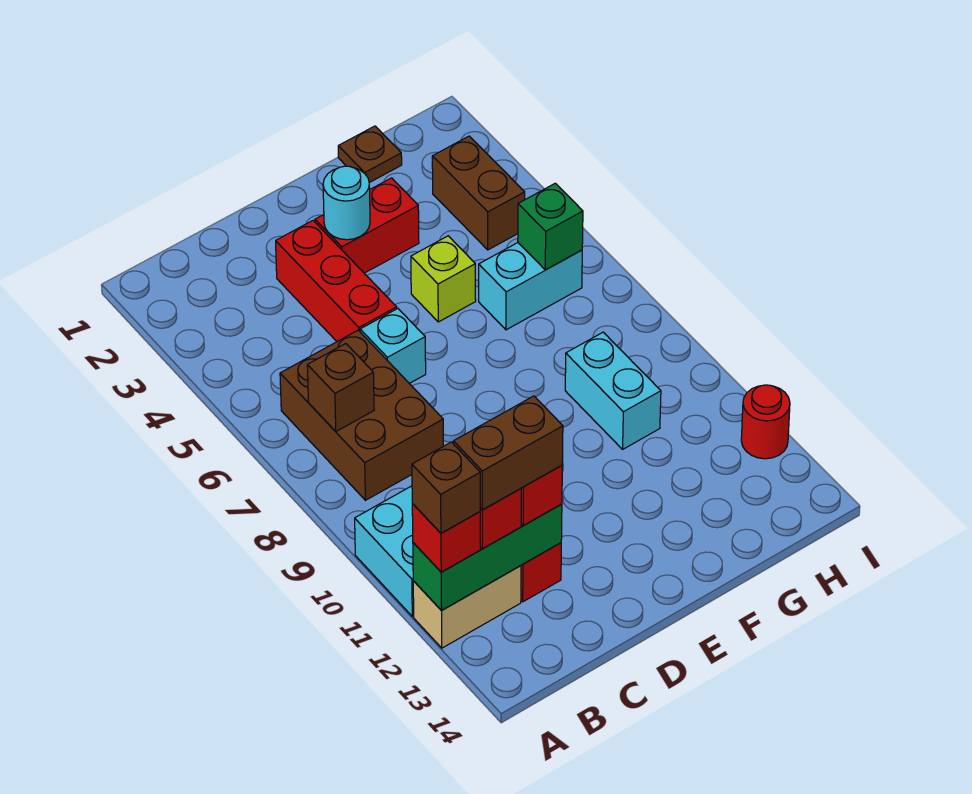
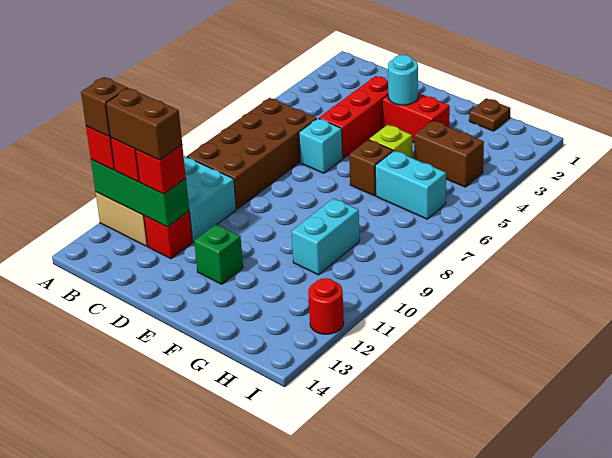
brown 2x3 brick [280,330,443,500] -> brown 2x4 brick [187,98,317,209]
brown 1x1 brick [307,344,374,431] -> brown 1x1 brick moved to [349,140,393,196]
brown 1x2 brick [432,136,525,250] -> brown 1x2 brick turned to [414,121,484,187]
green 1x1 brick [518,183,583,270] -> green 1x1 brick moved to [194,224,243,284]

